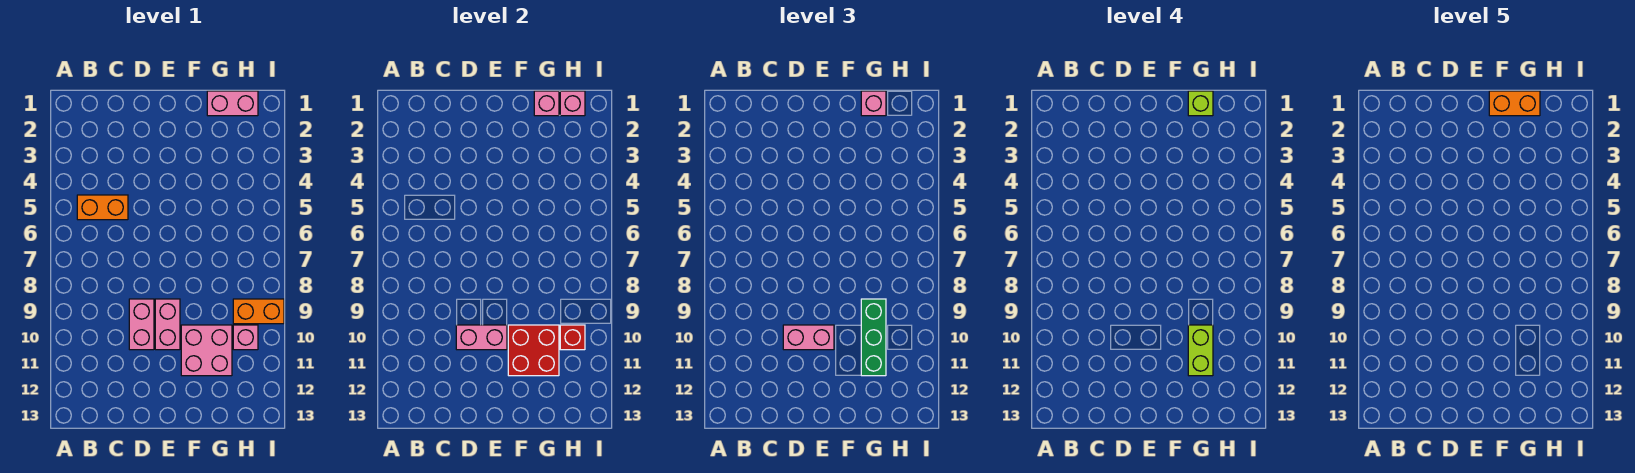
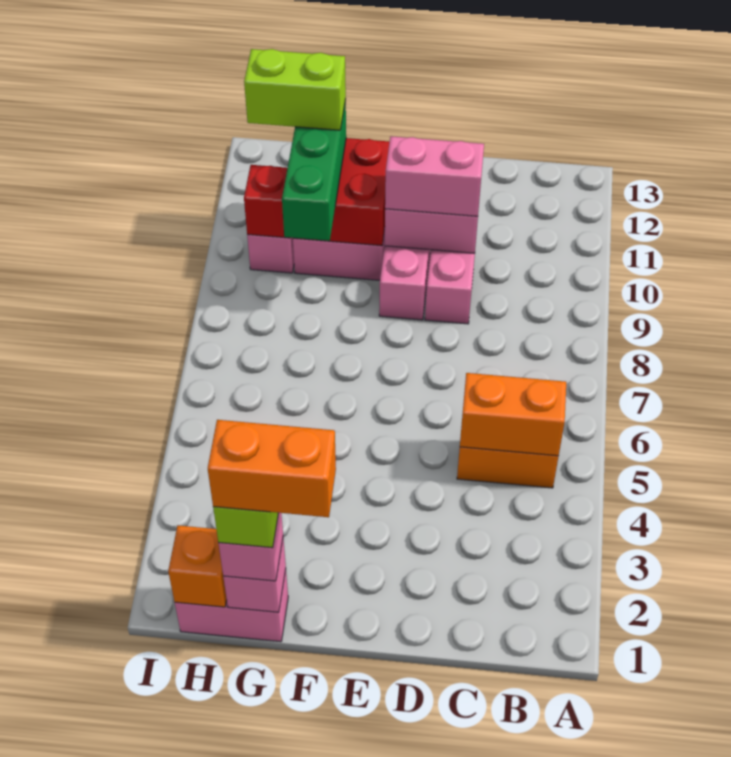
lime 1x2 brick [1188,325,1213,376] -> lime 1x2 brick turned to [244,49,346,130]
pink 1x1 brick [560,91,585,116] -> orange 1x1 brick [168,525,227,607]
orange 1x2 brick [233,299,284,324] -> orange 1x2 brick moved to [460,373,566,456]

